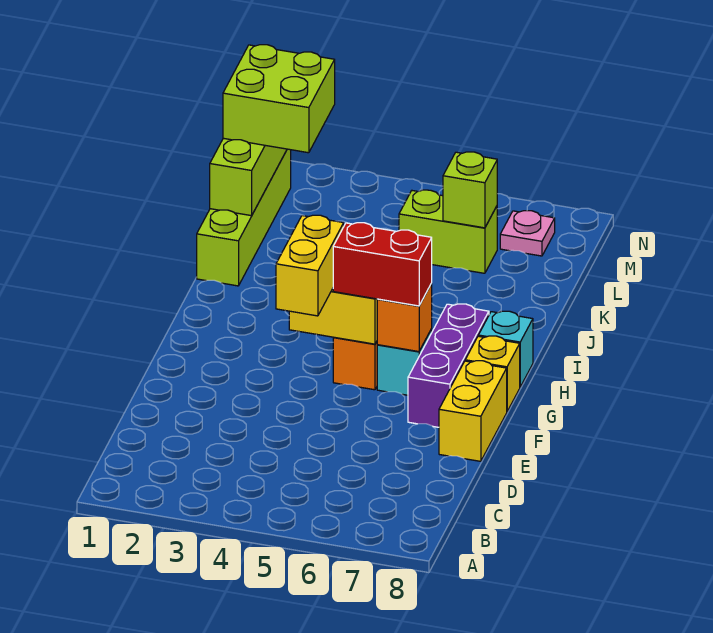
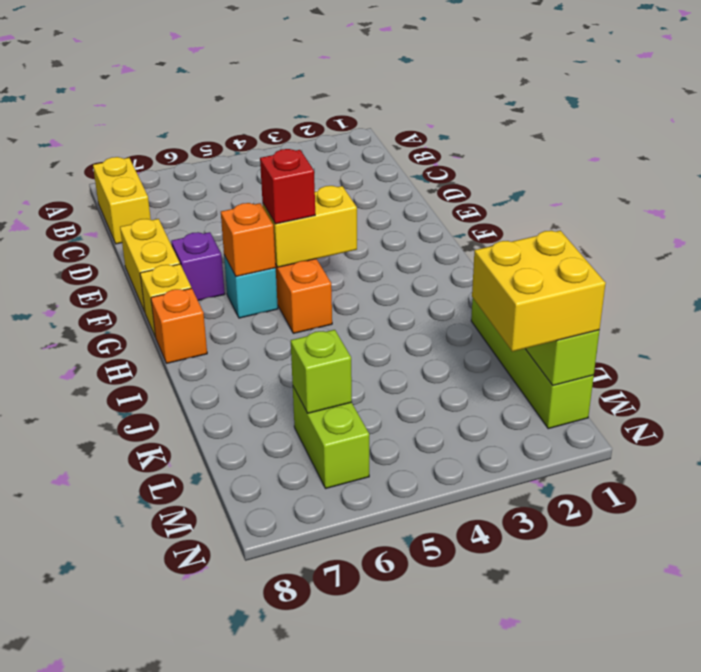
yellow 1x2 brick [276,215,344,316] -> yellow 1x2 brick moved to [93,157,151,244]
purple 1x3 brick [408,304,489,427] -> purple 1x1 brick [171,232,225,300]
red 1x2 brick [333,223,432,306] -> red 1x1 brick [260,149,315,224]
cyan 1x1 brick [478,311,533,387] -> orange 1x1 brick [151,288,207,363]
lime 2x2 brick [223,45,335,153] -> yellow 2x2 brick [472,231,606,352]
lime 1x2 brick [399,190,497,273] -> lime 1x2 brick turned to [293,387,369,488]
pink 1x1 plate [500,211,555,256] -> none

